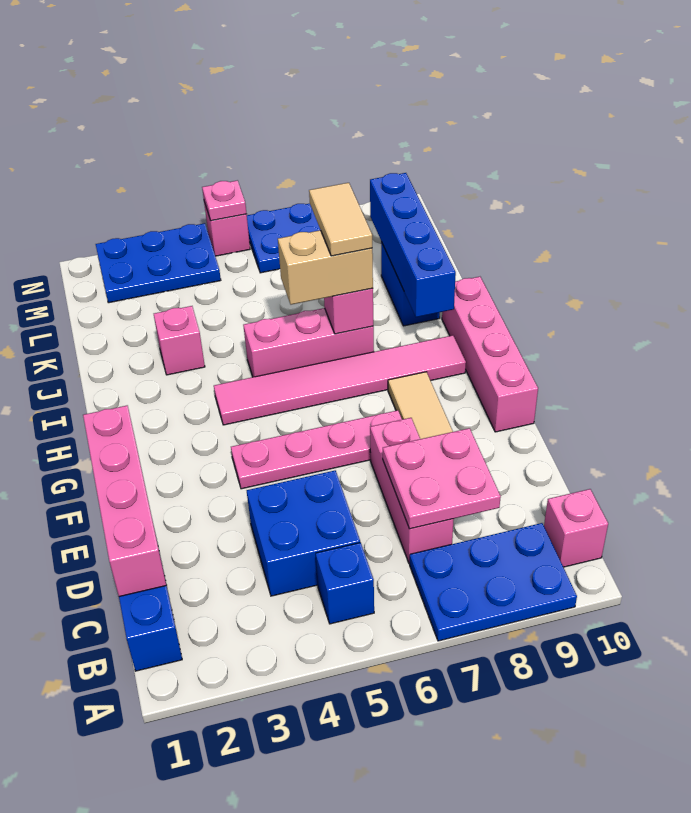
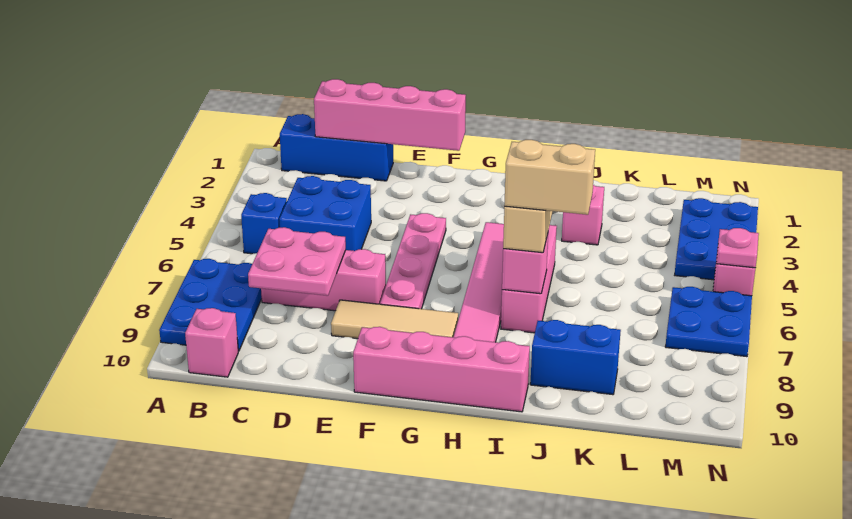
tan 1x2 tile [309,183,372,256] -> tan 1x2 brick [504,140,595,215]
blue 1x4 brick [370,173,456,317] -> none

